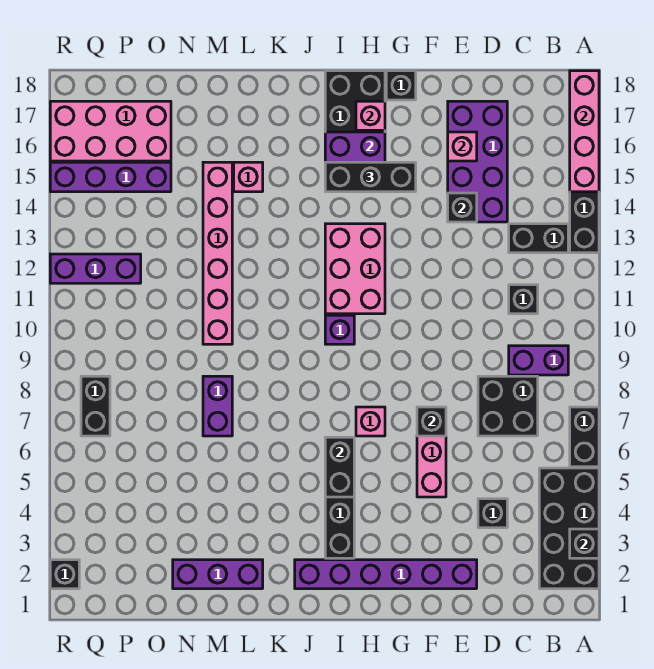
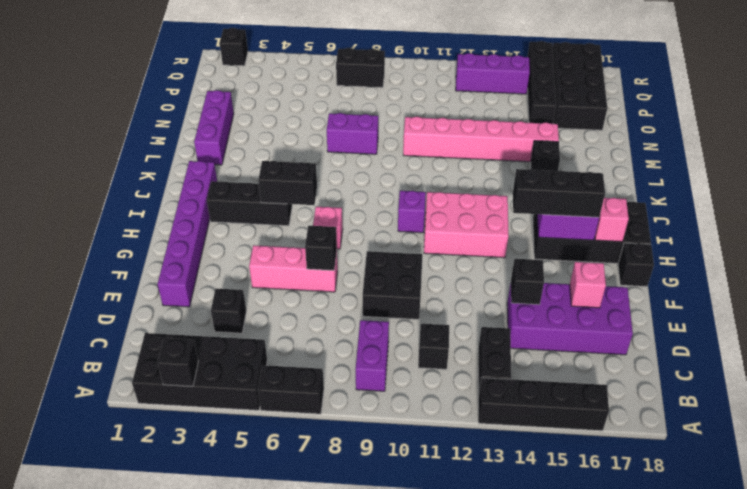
pink 1x4 brick [570,71,599,192] -> none
black 2x2 brick [478,376,538,436] -> black 2x2 brick moved to [363,251,423,319]
black 1x3 brick [325,162,416,192] -> black 1x3 brick turned to [513,169,605,217]
pink 1x1 brick [234,162,263,192] -> black 1x1 brick [531,140,560,171]
purple 1x4 brick [50,162,171,192] -> black 1x4 brick [527,41,557,124]
pink 2x4 brick [50,101,171,161] -> black 2x4 brick [553,42,607,130]
purple 1x3 brick [50,254,141,283] -> purple 1x3 brick turned to [456,53,530,94]

